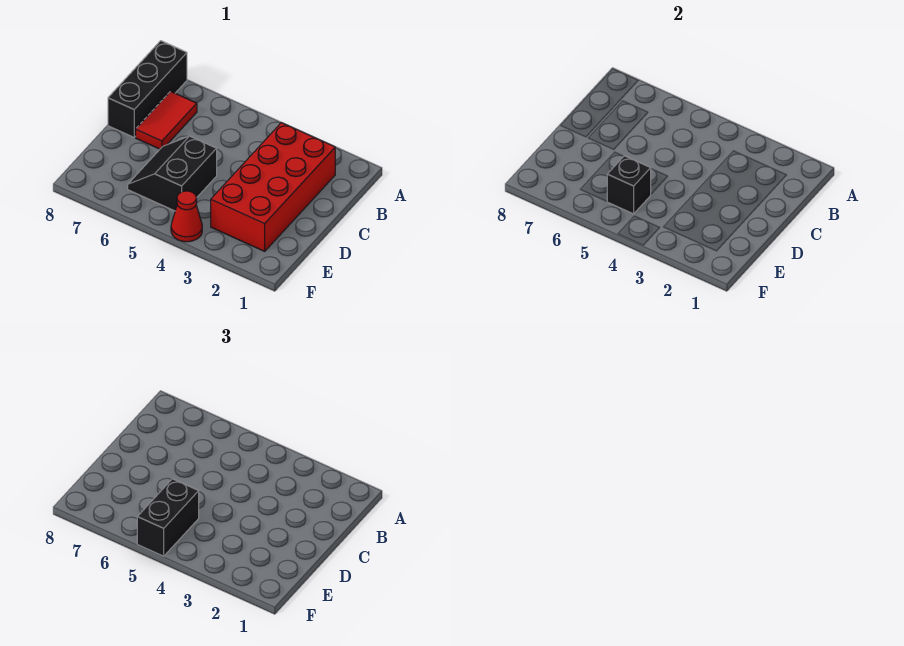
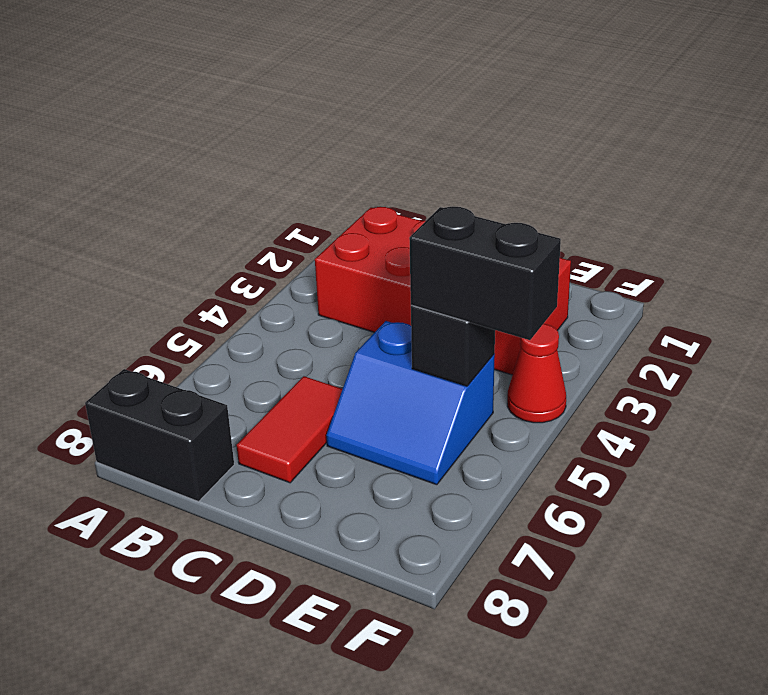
black 1x3 brick [108,41,187,137] -> black 1x2 brick [85,369,234,502]
red 1x2 tile [136,91,197,149] -> red 1x2 tile turned to [237,376,342,483]
black 2x2 slope [128,136,217,211] -> blue 2x2 slope [326,321,495,485]

